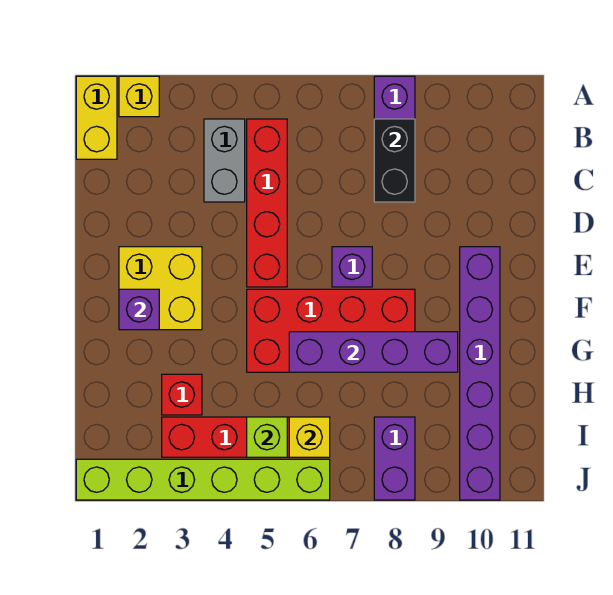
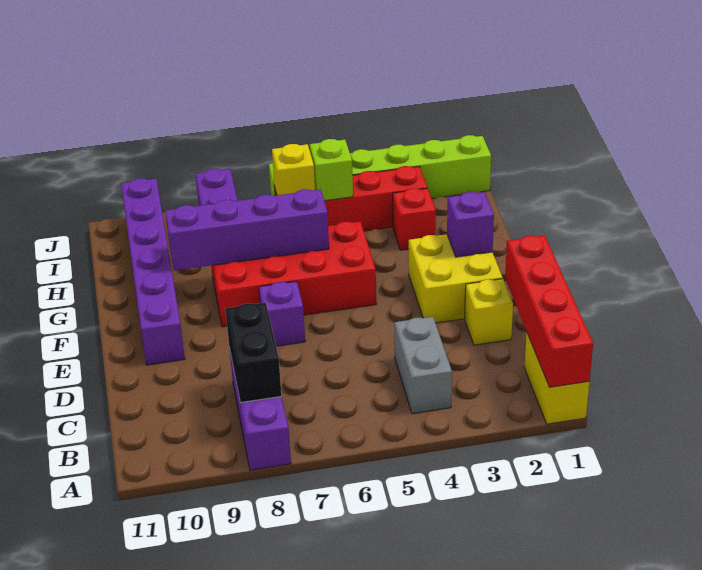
yellow 1x1 brick [119,76,159,117] -> yellow 1x1 brick moved to [465,279,513,345]
red 1x4 brick [247,119,287,287] -> red 1x4 brick moved to [505,235,593,387]

